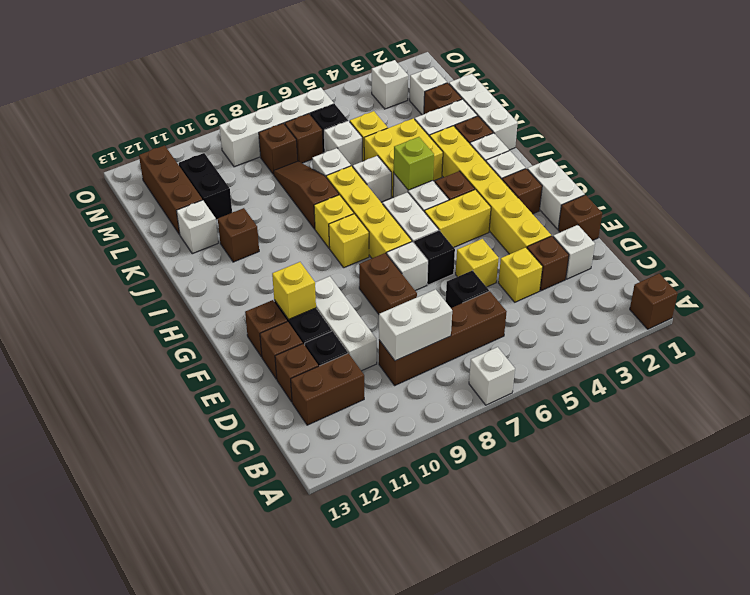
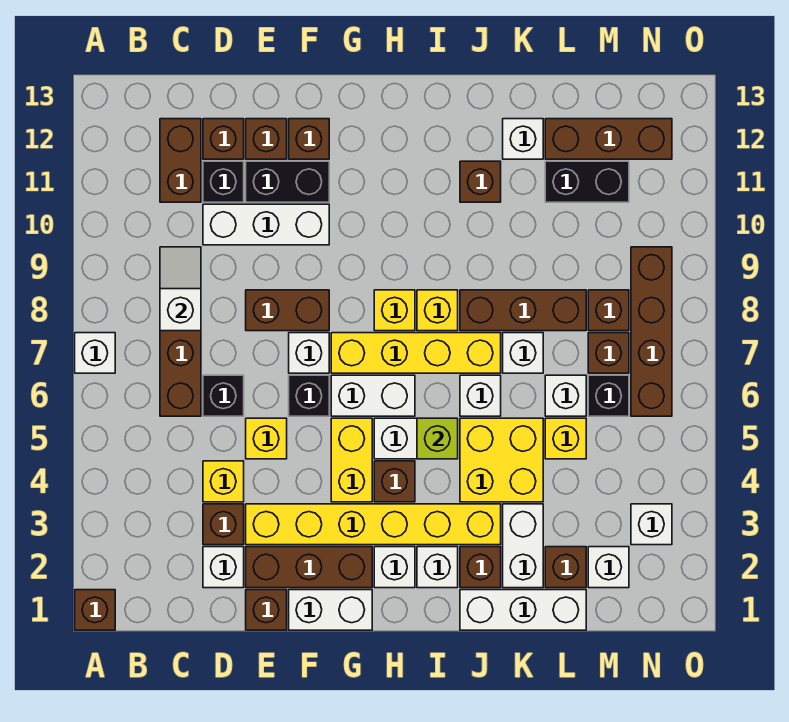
white 1x2 brick [379,289,452,361] -> white 1x2 slope [160,247,201,331]
yellow 1x1 brick [272,262,316,319] -> none
brown 1x1 brick [502,169,542,214] -> brown 1x3 brick [246,547,372,588]
brown 1x3 slope [274,161,339,229] -> brown 1x3 brick [460,290,586,331]
white 1x4 brick [219,87,334,167] -> brown 1x4 brick [631,247,672,416]

